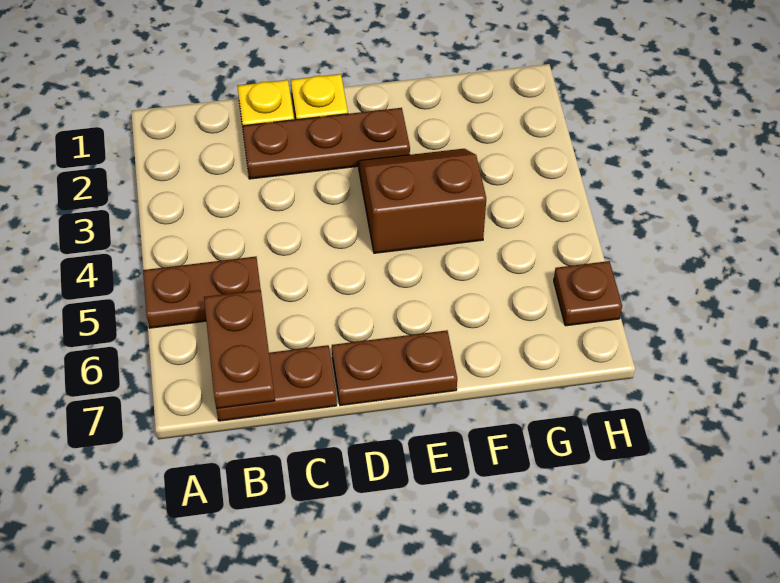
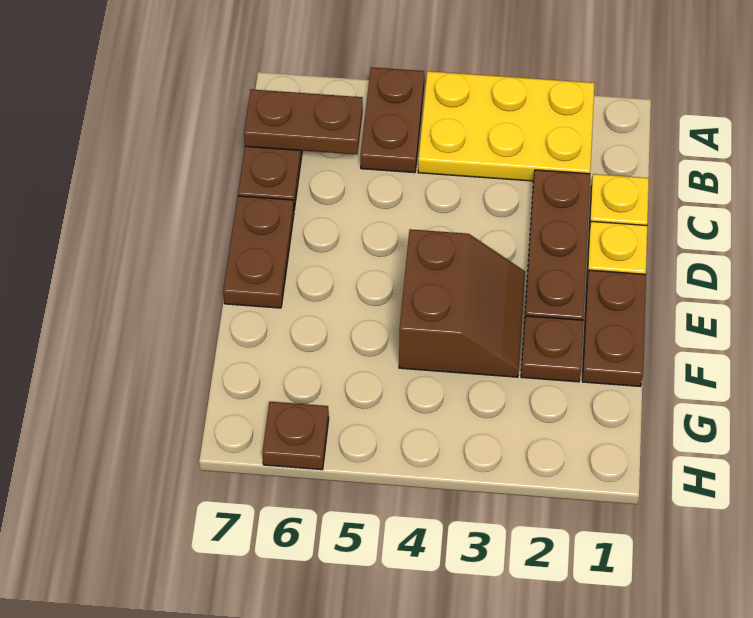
none -> yellow 2x3 plate [418,71,595,181]
none -> brown 1x2 plate [582,270,646,386]
none -> brown 1x1 plate [521,316,583,382]

